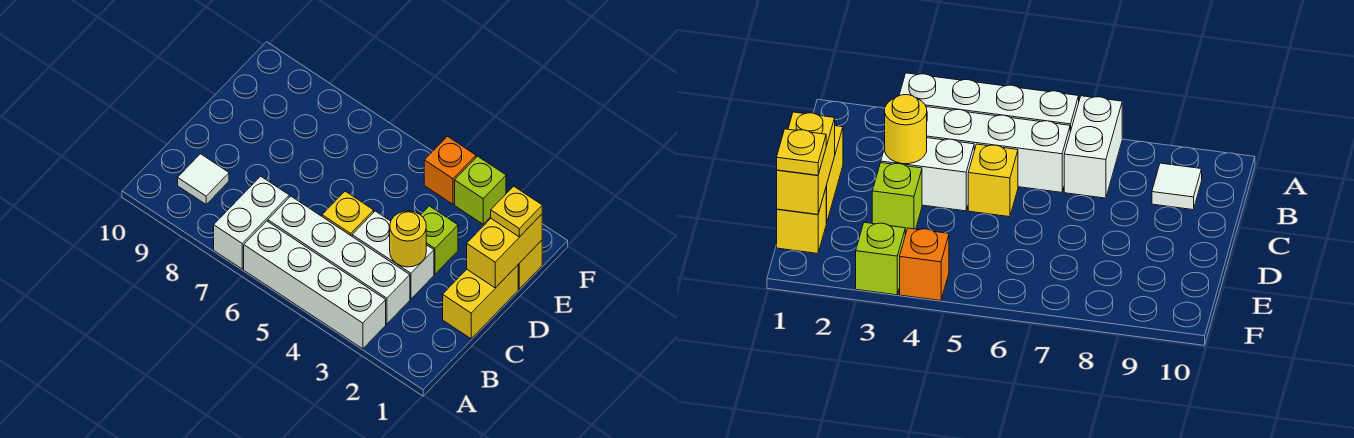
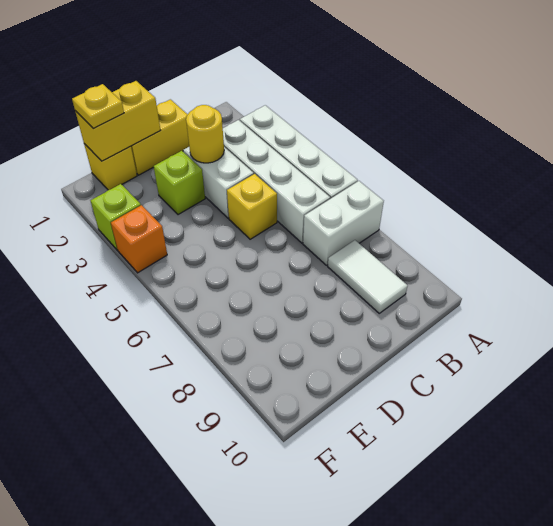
white 1x1 tile [178,154,229,204] -> white 1x2 tile [328,240,407,313]

